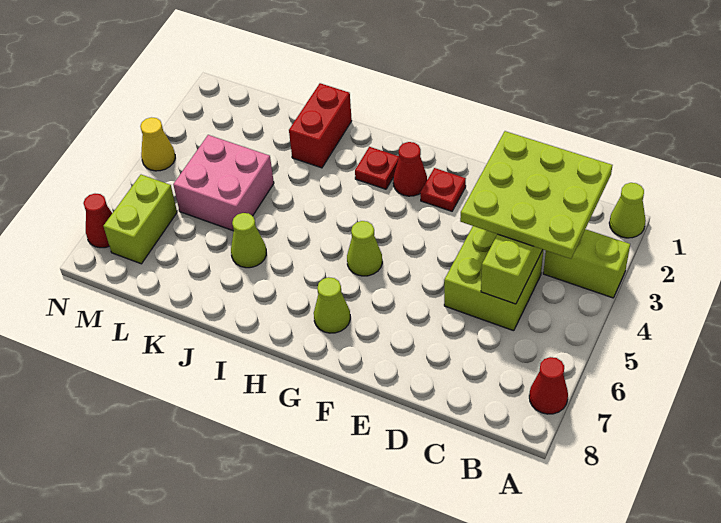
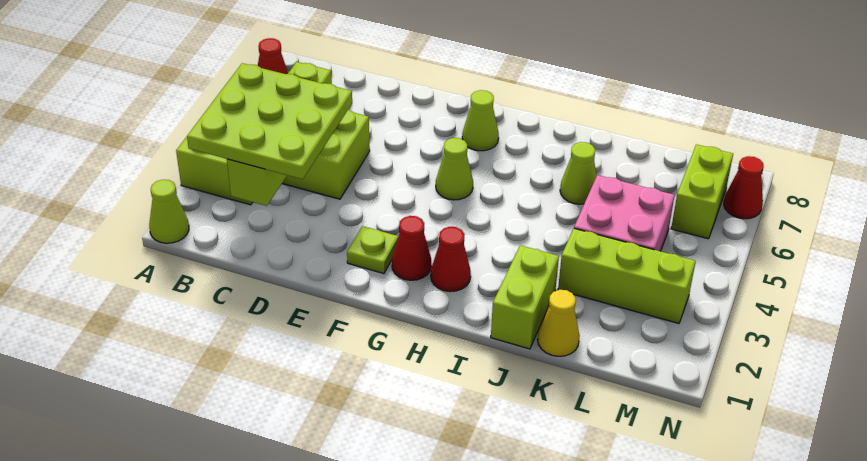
red 1x1 plate [420,168,466,211] -> lime 1x1 plate [347,226,398,274]
red 1x1 plate [355,147,399,189] -> red 1x1 cone [431,227,471,291]
red 1x2 brick [289,83,352,168] -> lime 1x2 brick [491,245,559,349]
none -> lime 1x3 brick [558,228,696,323]
yellow 1x1 cone [140,117,175,171] -> yellow 1x1 cone moved to [537,290,580,356]

